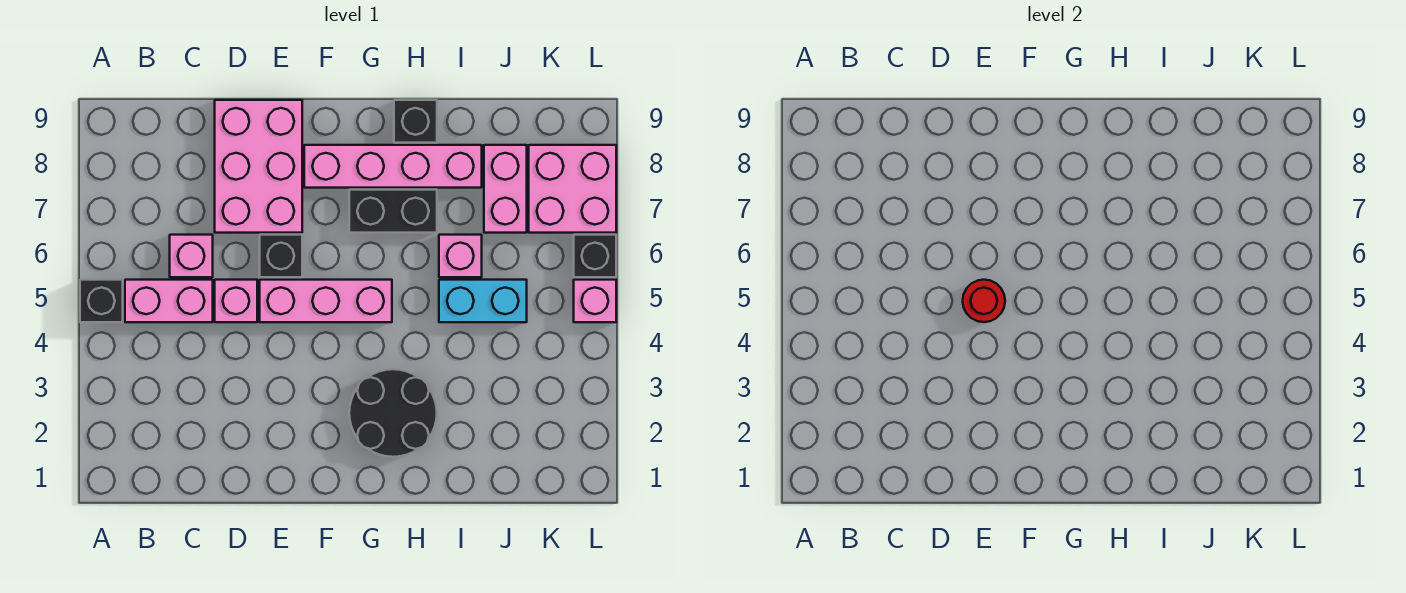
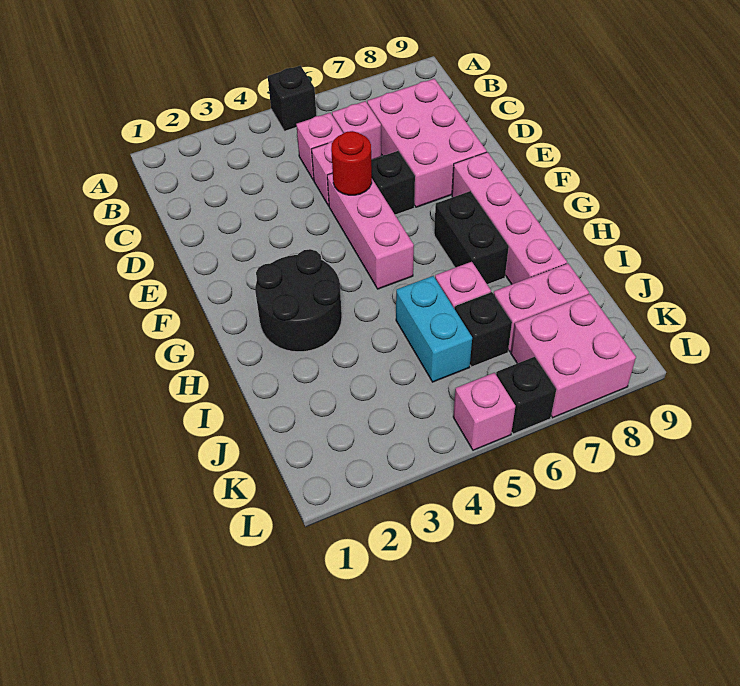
pink 1x2 brick [125,280,213,322] -> pink 1x1 brick [296,113,343,180]
pink 2x3 brick [215,100,302,233] -> pink 2x3 brick turned to [367,79,487,207]
black 1x1 brick [394,100,437,143] -> black 1x1 brick moved to [455,292,512,367]

